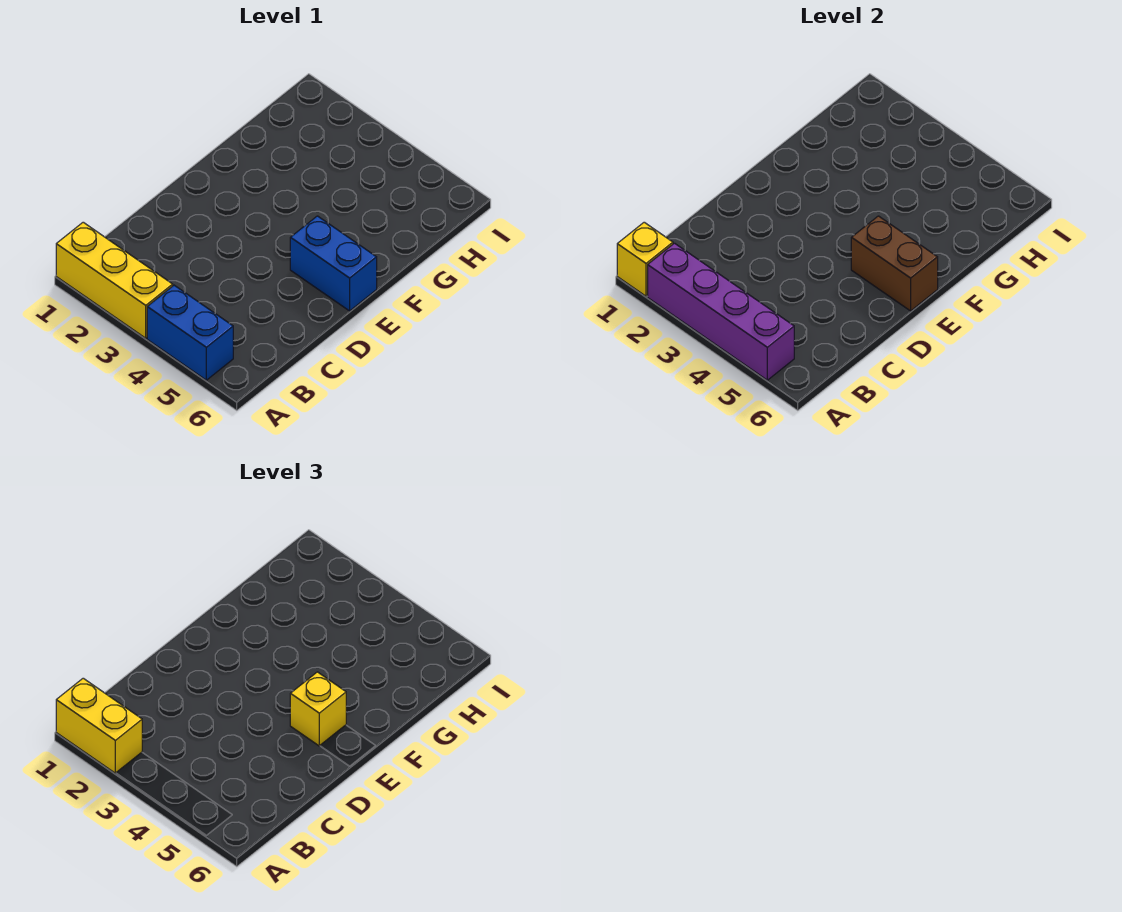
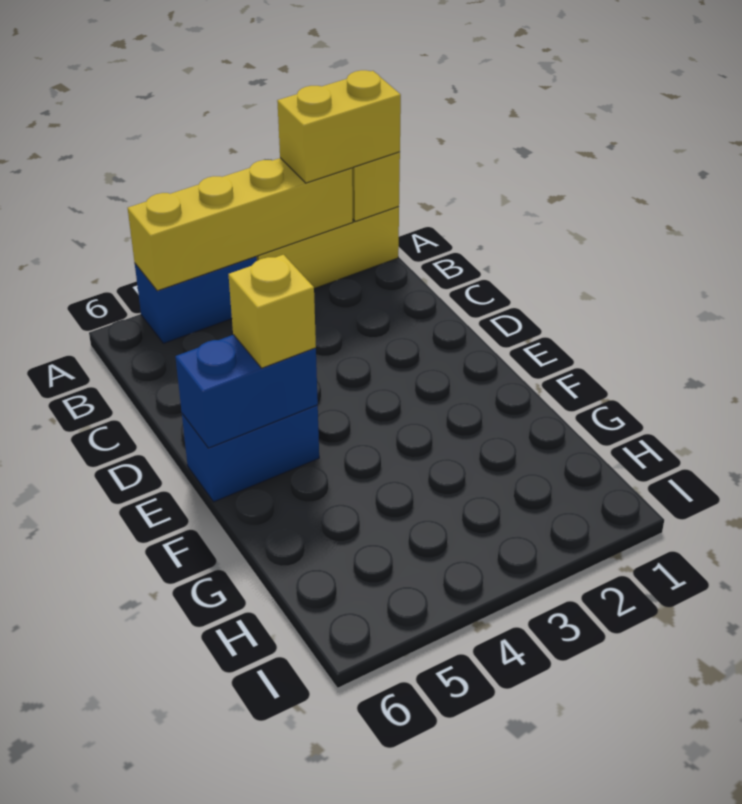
purple 1x4 brick [648,243,794,380] -> yellow 1x4 brick [128,158,353,291]
brown 1x2 brick [851,216,938,311] -> blue 1x2 brick [175,335,318,448]

